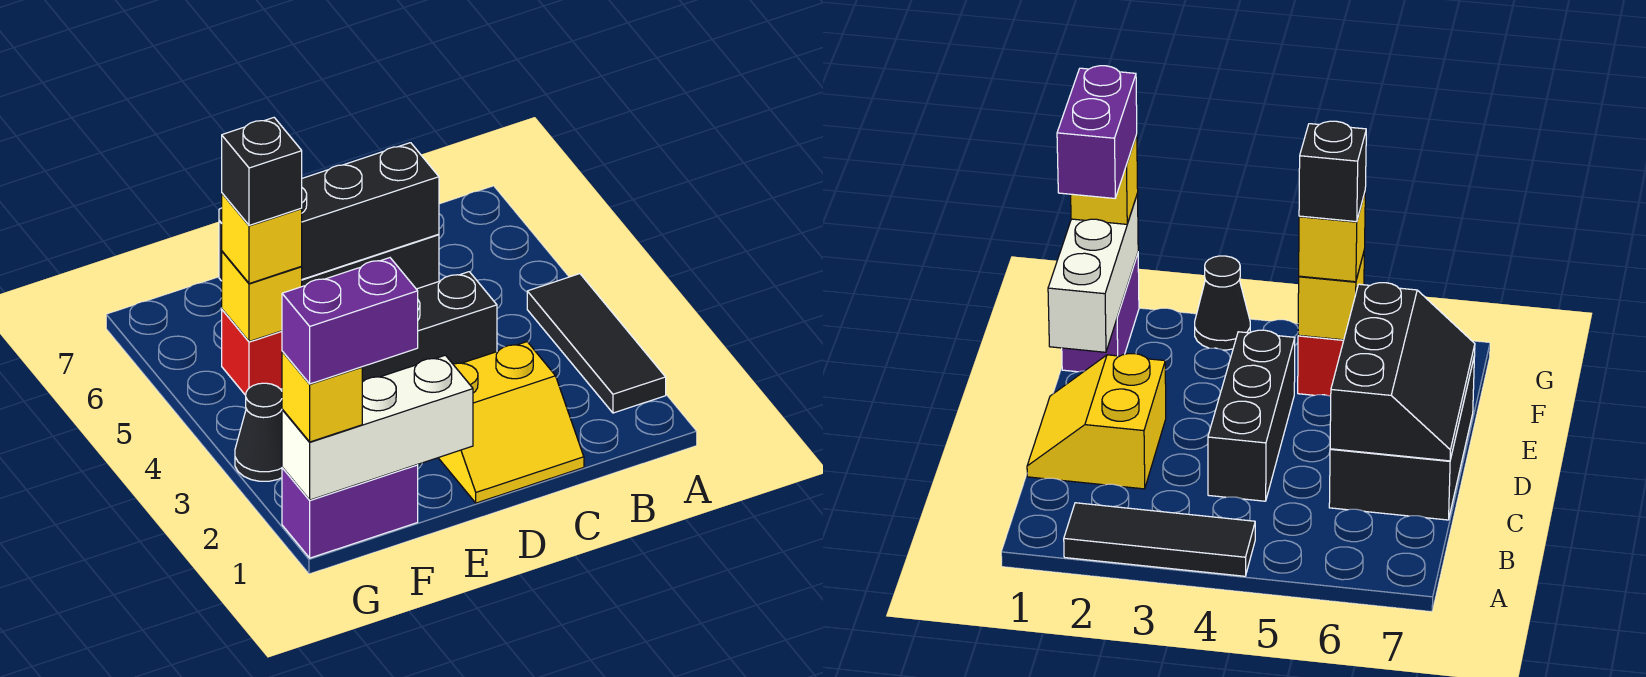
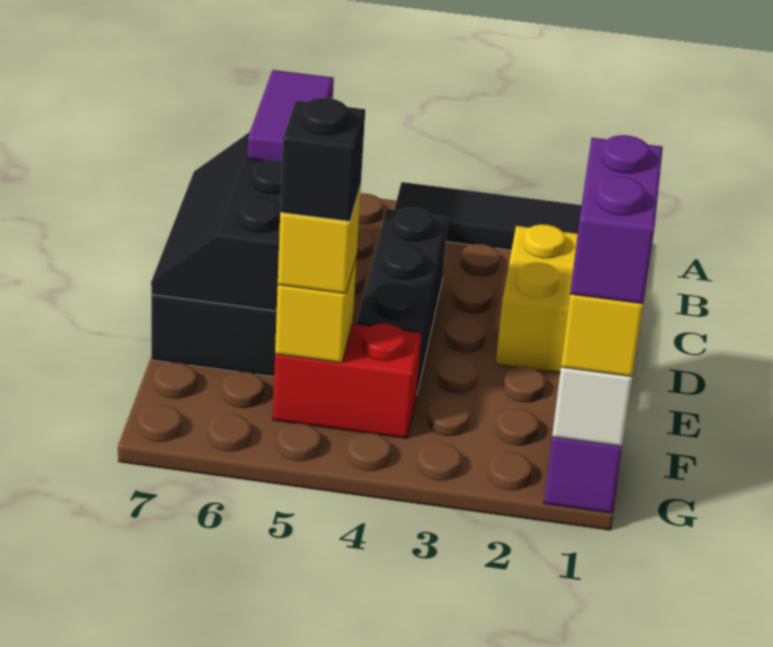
none -> purple 1x2 tile [248,70,334,161]
red 1x1 brick [222,310,282,395] -> red 1x2 brick [273,324,422,439]
black 1x1 cone [235,383,282,481] -> none

